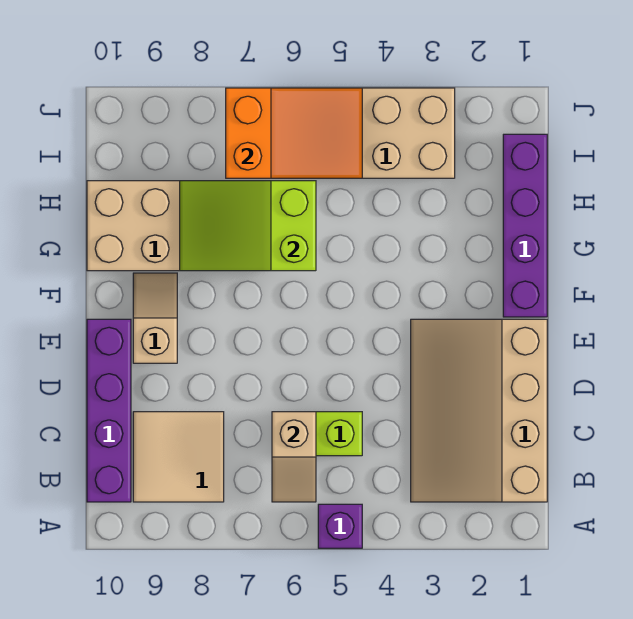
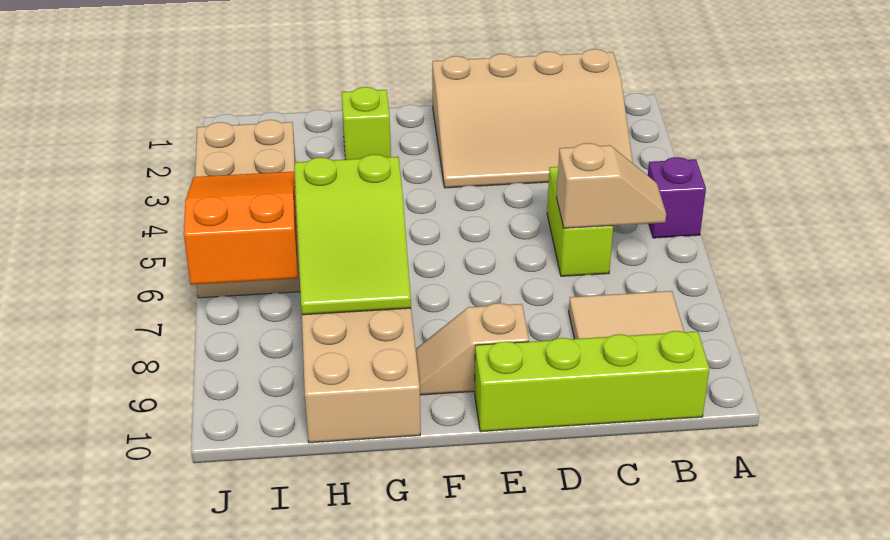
purple 1x4 brick [87,319,131,502] -> lime 1x4 brick [475,331,710,432]
purple 1x4 brick [503,134,547,317] -> none
none -> lime 1x1 brick [342,87,391,160]

